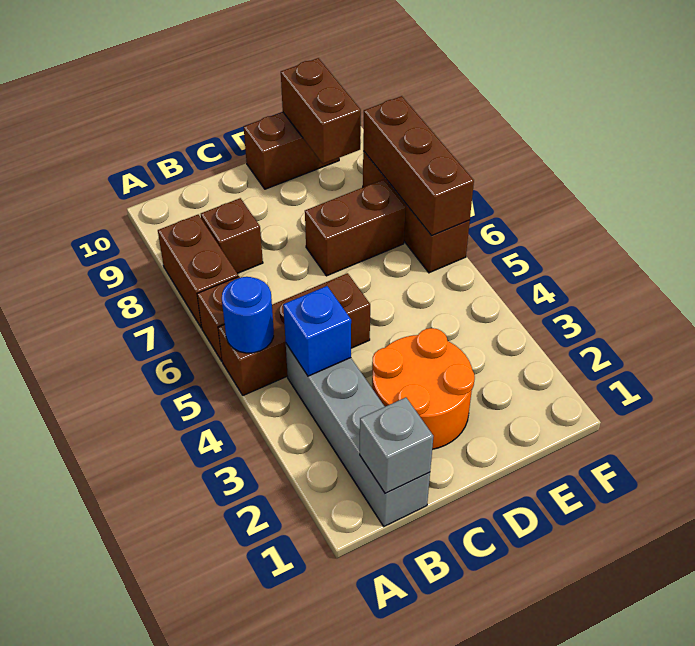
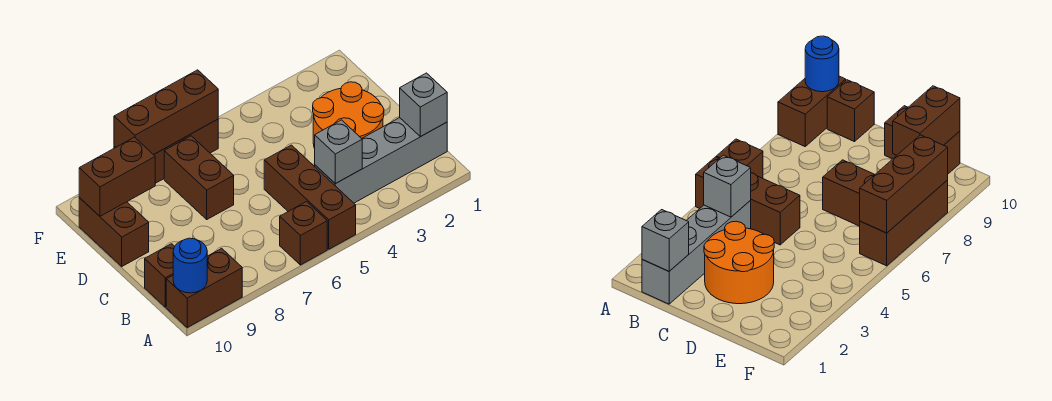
blue 1x1 round brick [222,277,274,353] -> blue 1x1 round brick moved to [173,238,207,293]
brown 1x2 brick [158,215,238,328] -> brown 1x2 brick moved to [166,248,242,327]
blue 1x1 brick [283,286,351,376] -> grey 1x1 brick [315,120,362,184]
brown 1x1 brick [201,198,263,274] -> brown 1x1 brick moved to [145,244,175,307]

